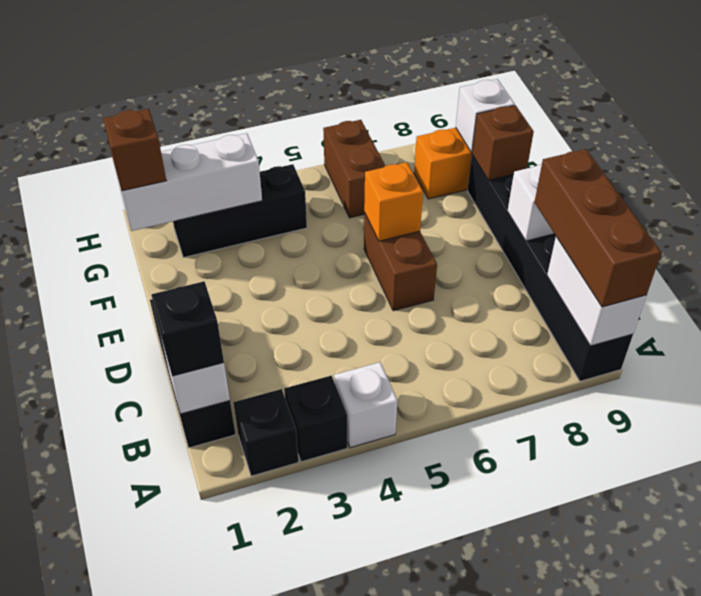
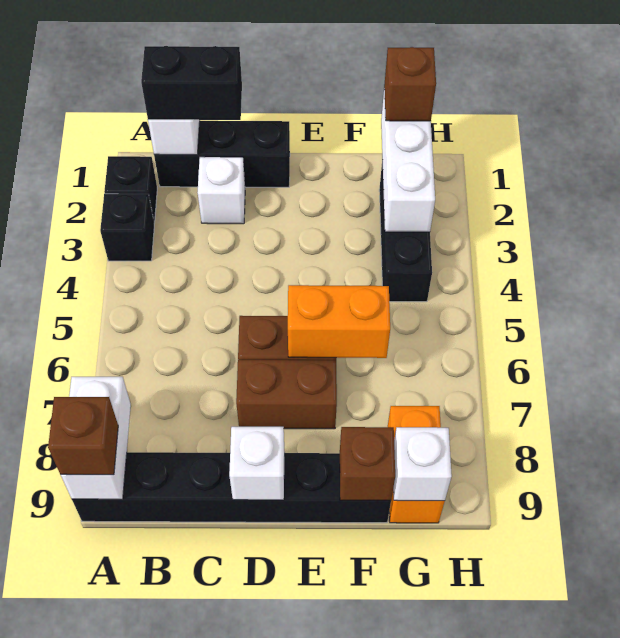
white 1x1 brick [334,362,398,448] -> white 1x1 brick moved to [198,157,245,224]
white 1x2 brick [547,237,647,346] -> white 1x2 brick turned to [61,377,131,499]
brown 1x3 brick [535,149,661,307] -> brown 1x1 brick [48,397,118,475]
black 1x1 brick [151,281,224,376] -> black 1x2 brick [141,46,242,120]
orange 1x1 brick [364,162,423,241] -> orange 1x2 brick [288,285,390,358]
brown 1x2 brick [323,120,385,218] -> brown 1x2 brick moved to [236,360,337,429]

